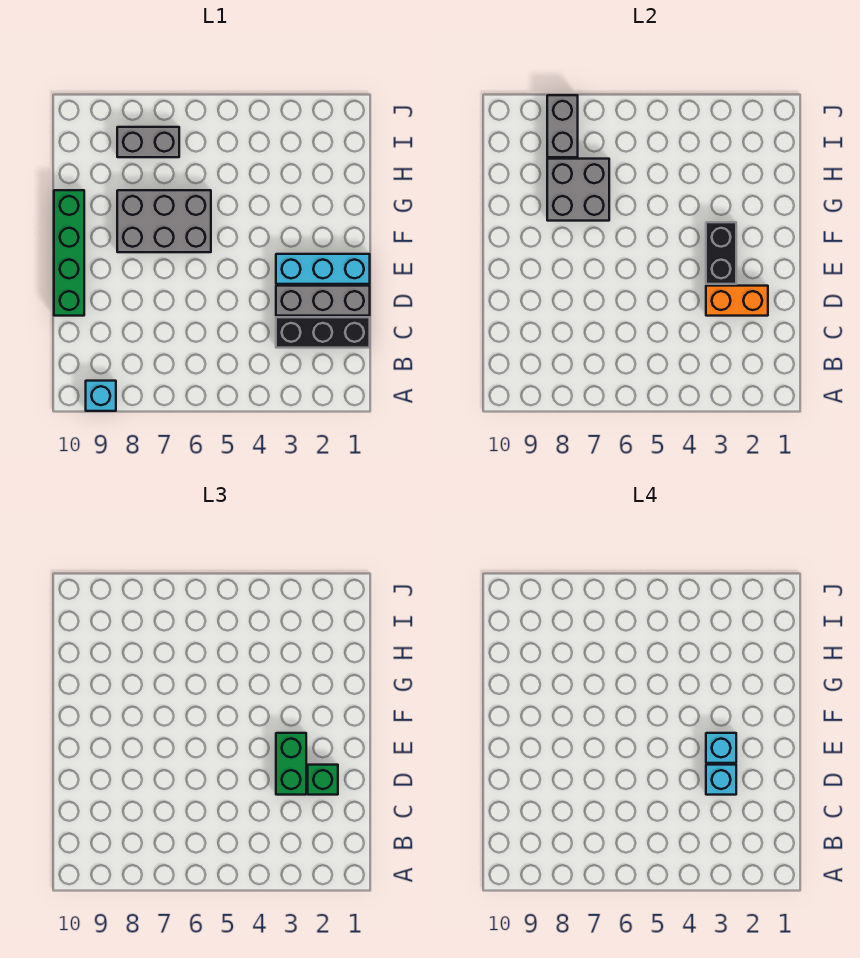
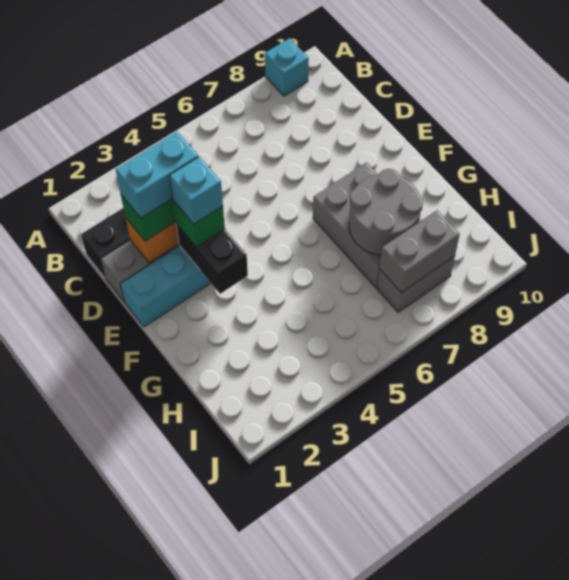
cyan 1x1 brick [706,765,736,795] -> cyan 1x2 brick [116,132,198,218]
green 1x4 brick [54,190,84,316] -> none
grey 2x3 brick [117,190,211,252] -> grey 2x3 brick turned to [313,162,422,288]
grey 2x2 brick [547,159,609,221] -> grey 2x2 round brick [349,169,423,255]
grey 1x2 brick [547,95,578,157] -> grey 1x2 brick turned to [380,210,460,293]

